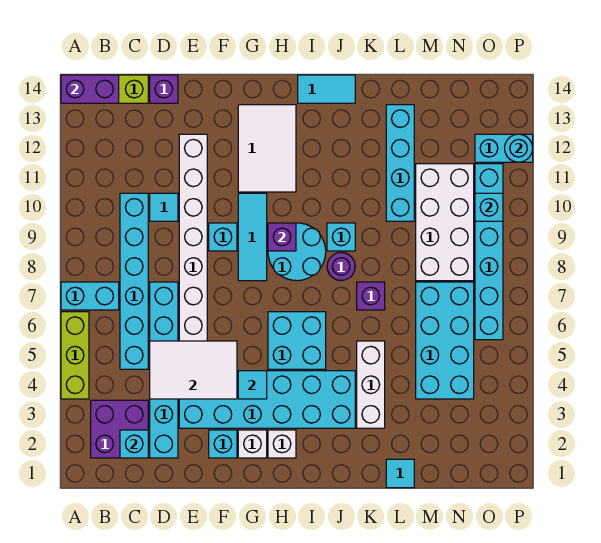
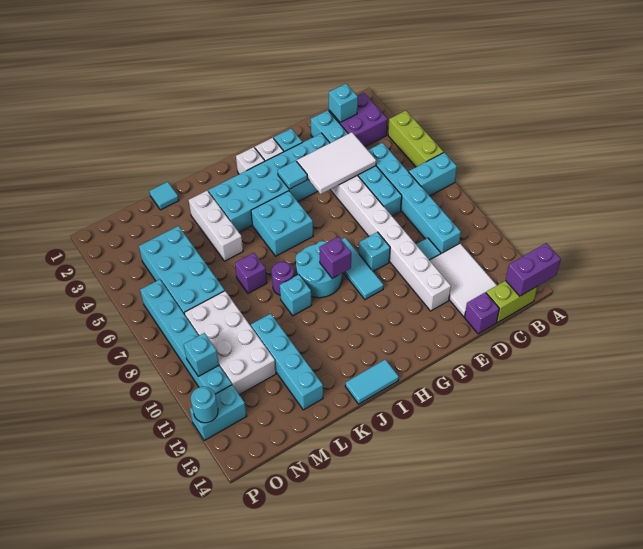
white 2x3 tile [238,105,296,192] -> white 2x3 tile moved to [430,243,497,317]

